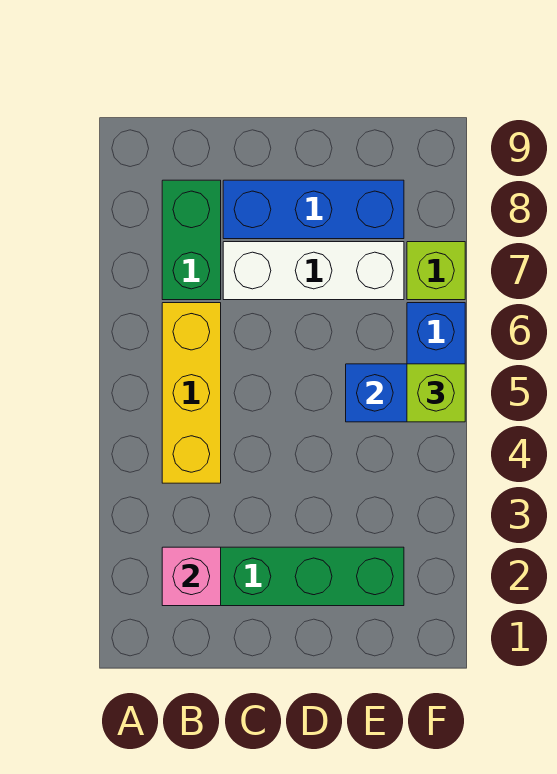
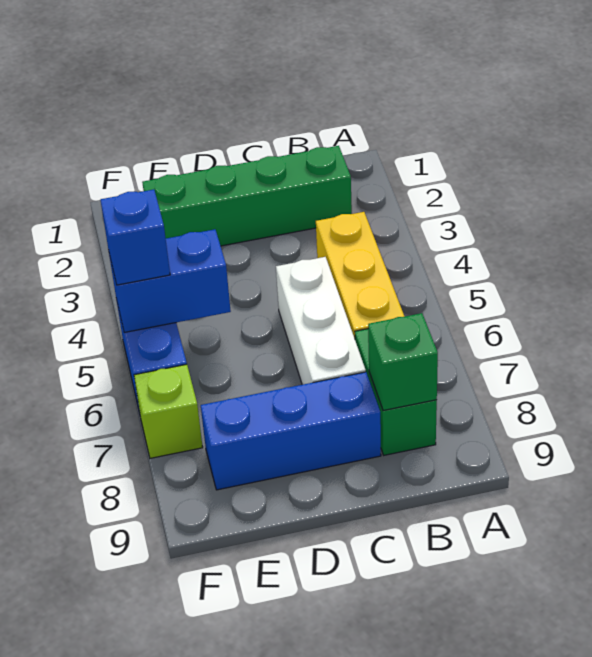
pink 1x1 brick [162,547,221,606] -> none
none -> green 1x1 brick [368,313,438,411]
white 1x3 brick [223,242,404,300] -> white 1x3 brick turned to [276,257,366,385]
lime 1x1 brick [407,364,465,422] -> blue 1x1 brick [101,190,170,285]

